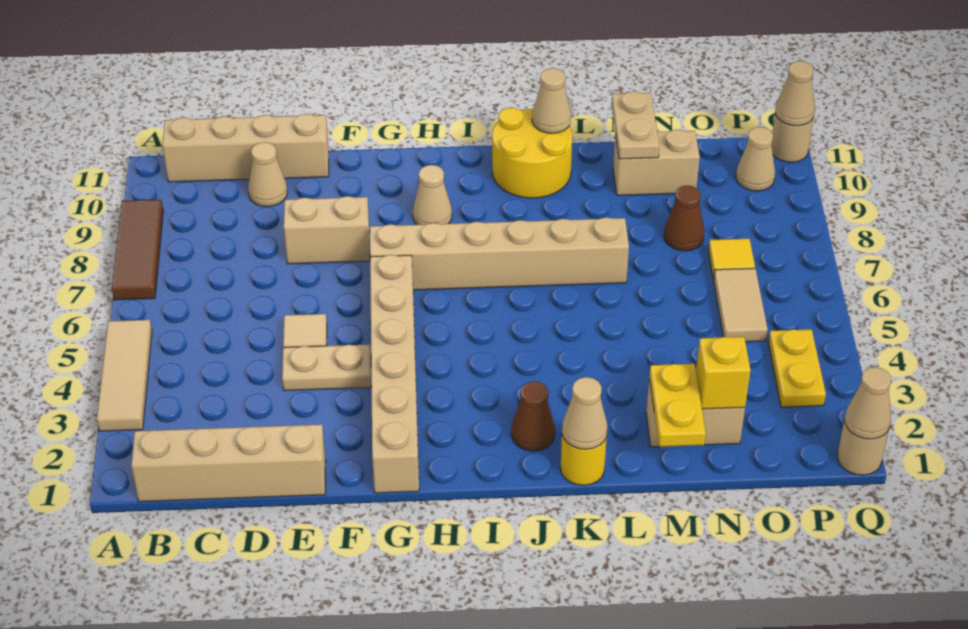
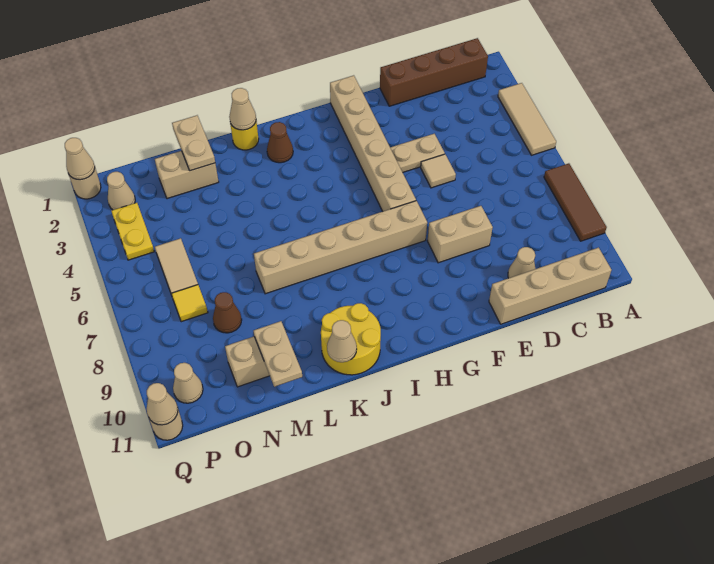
tan 1x4 brick [131,424,326,502] -> brown 1x4 brick [380,38,488,106]
tan 1x1 cone [413,165,452,225] -> tan 1x1 cone moved to [107,172,135,210]
yellow 1x2 plate [649,364,706,447] -> tan 1x2 plate [172,115,215,171]
yellow 1x1 brick [696,337,751,409] -> none

